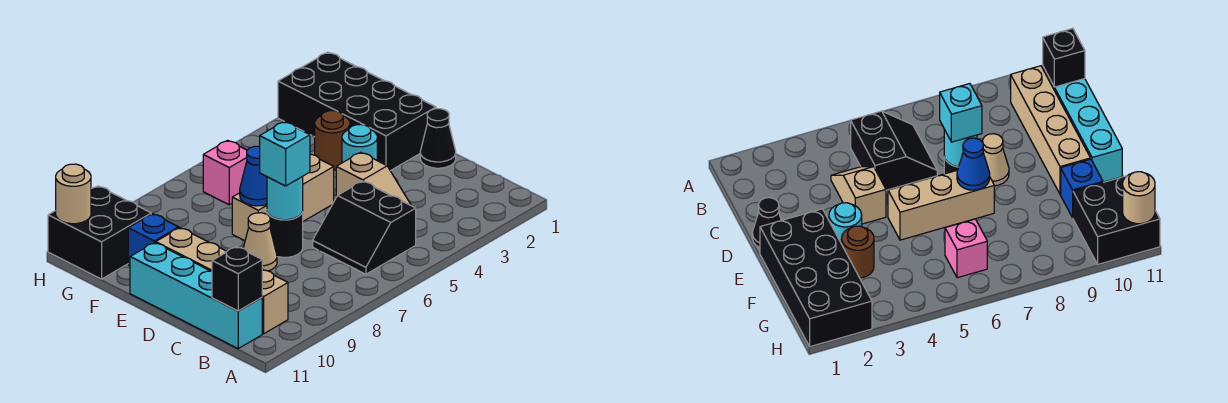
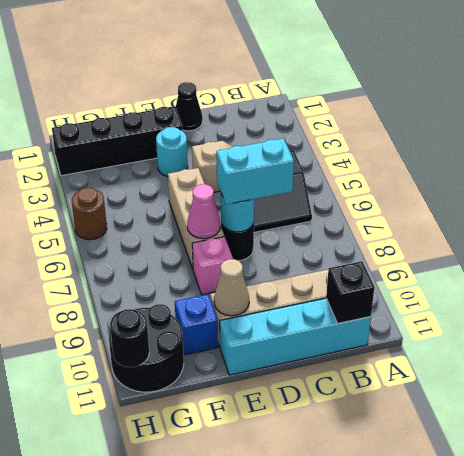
cyan 1x1 brick [260,122,310,186] -> cyan 1x2 brick [217,138,294,204]
tan 1x1 cone [243,213,277,271] -> tan 1x1 cone moved to [214,259,249,316]
black 2x4 brick [278,52,436,171] -> black 1x4 brick [52,106,183,176]
blue 1x1 cone [240,146,267,206] -> pink 1x1 cone [187,184,220,239]
brown 1x1 round brick [315,111,350,170] -> brown 1x1 round brick moved to [72,188,107,240]
pink 1x1 brick [203,140,247,205] -> pink 1x1 brick moved to [192,237,233,295]
black 2x2 brick [48,186,151,279] -> black 2x2 round brick [109,304,184,392]
tan 1x1 round brick [56,164,91,224] -> black 1x1 round brick [110,309,149,367]

